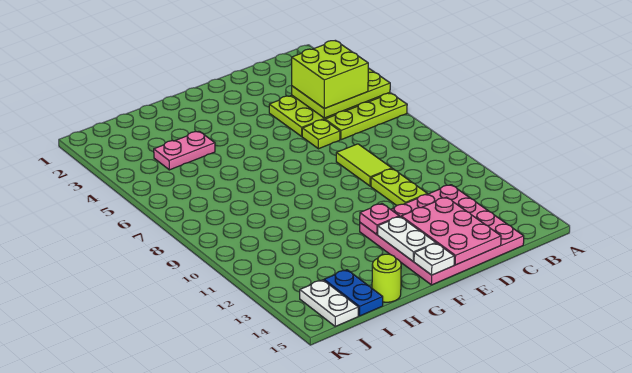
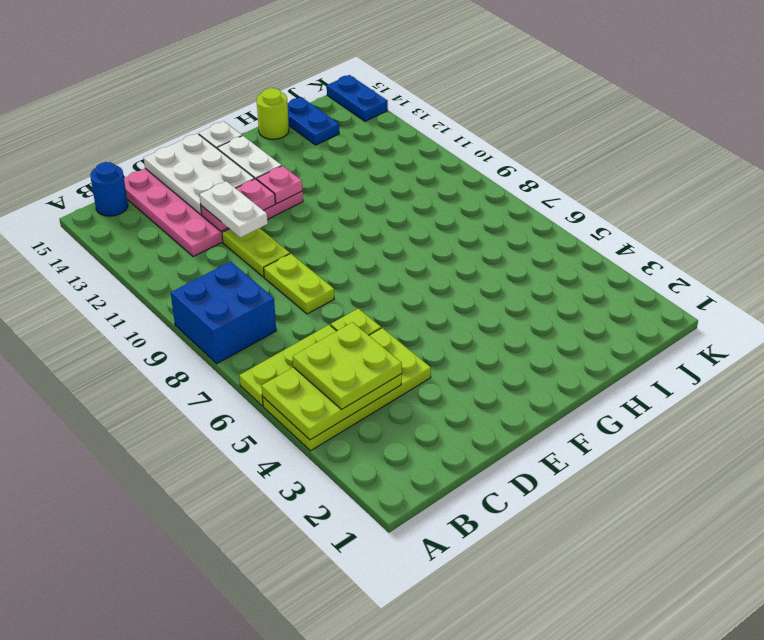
none -> blue 2x2 brick [171,262,276,364]
lime 2x2 brick [292,40,368,109] -> lime 2x2 plate [293,322,402,409]
none -> blue 1x1 round brick [90,162,128,216]
lime 1x2 tile [336,144,392,186] -> lime 1x2 plate [264,253,334,314]
pink 2x3 plate [401,197,501,265] -> white 2x3 plate [144,133,254,215]
pink 1x2 plate [154,131,215,170] -> pink 1x2 plate moved to [201,179,275,231]
white 1x2 plate [300,280,358,326] -> white 1x2 plate moved to [199,181,268,238]
none -> blue 1x2 plate [327,75,388,121]

